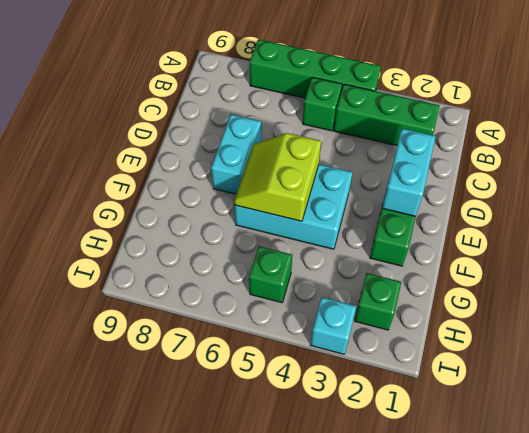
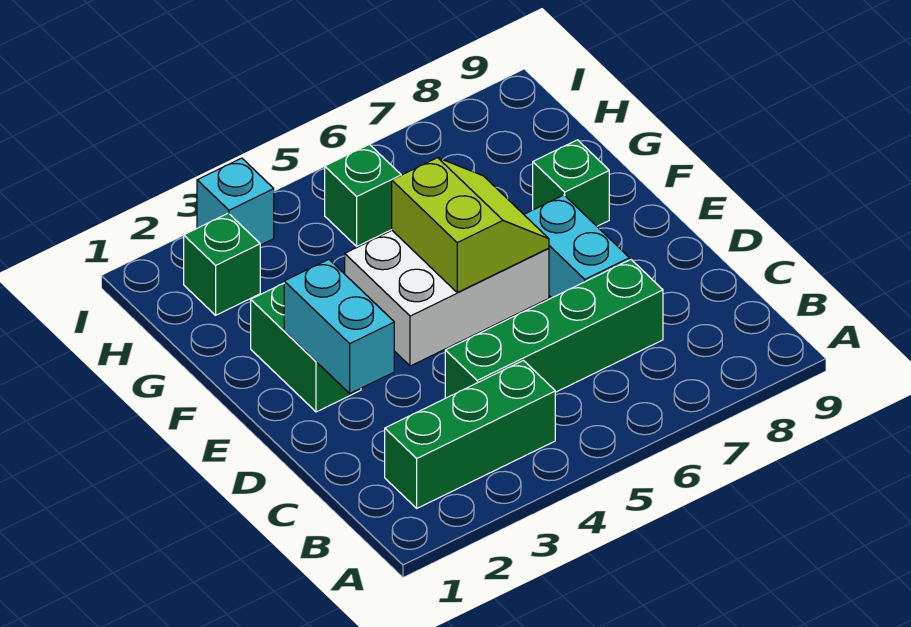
green 1x4 brick [250,39,381,98] -> green 1x4 brick moved to [445,260,663,398]
green 1x1 brick [303,77,342,131] -> green 1x1 brick moved to [533,140,609,226]
cyan 2x3 brick [234,164,353,249] -> white 2x3 brick [345,231,549,366]

